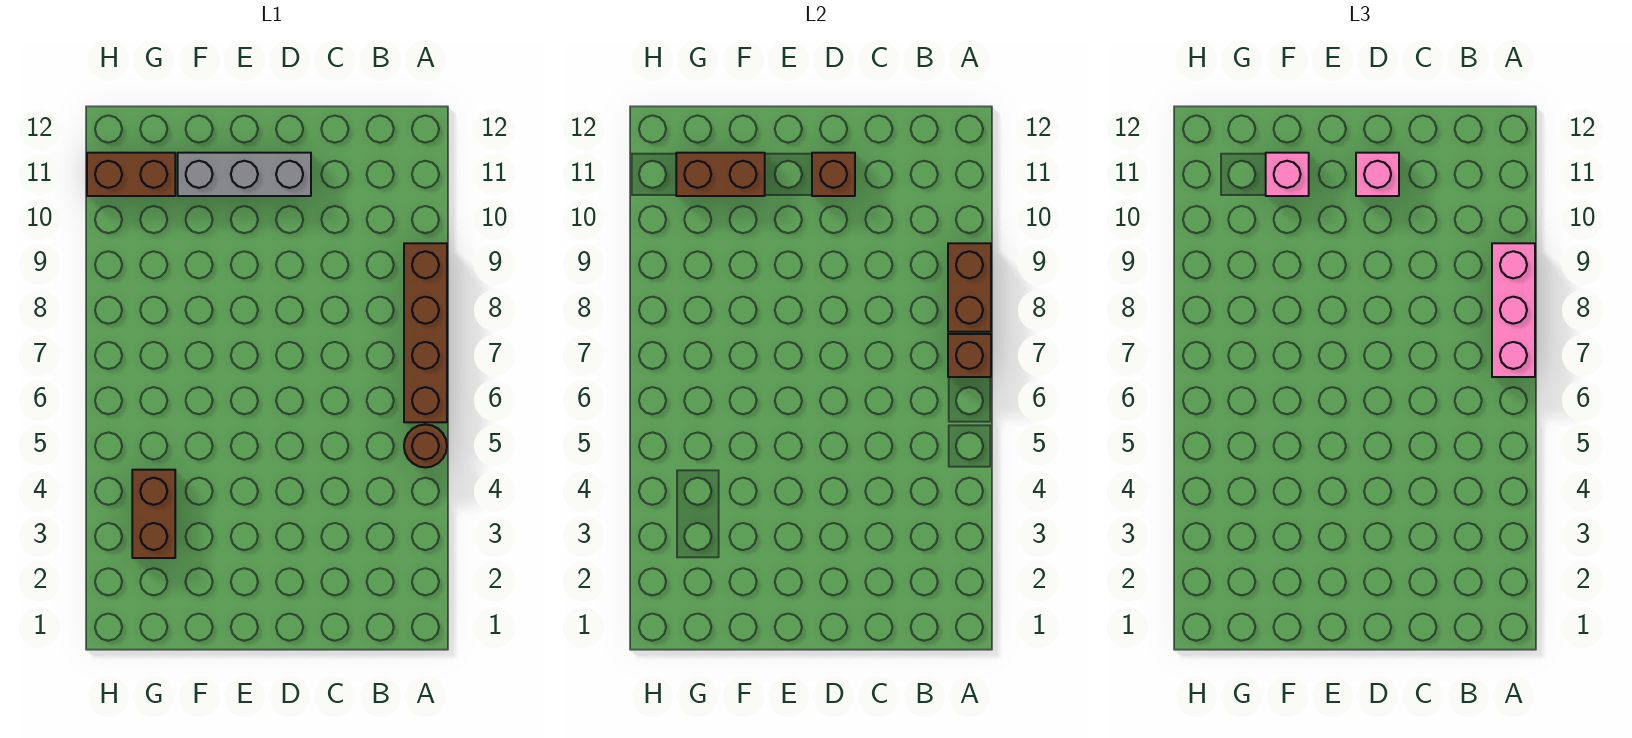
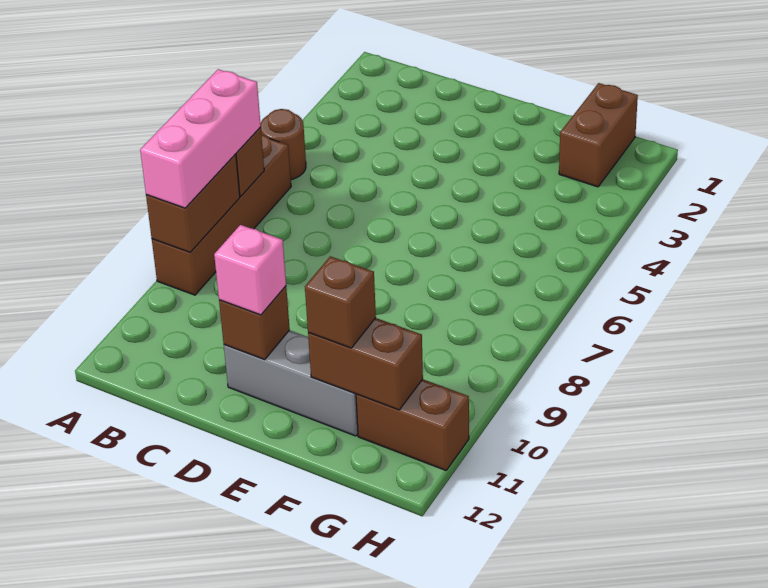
pink 1x1 brick [1266,153,1309,196] -> brown 1x1 brick [305,256,376,348]
brown 1x2 brick [132,470,175,558] -> brown 1x2 brick moved to [559,83,638,187]

